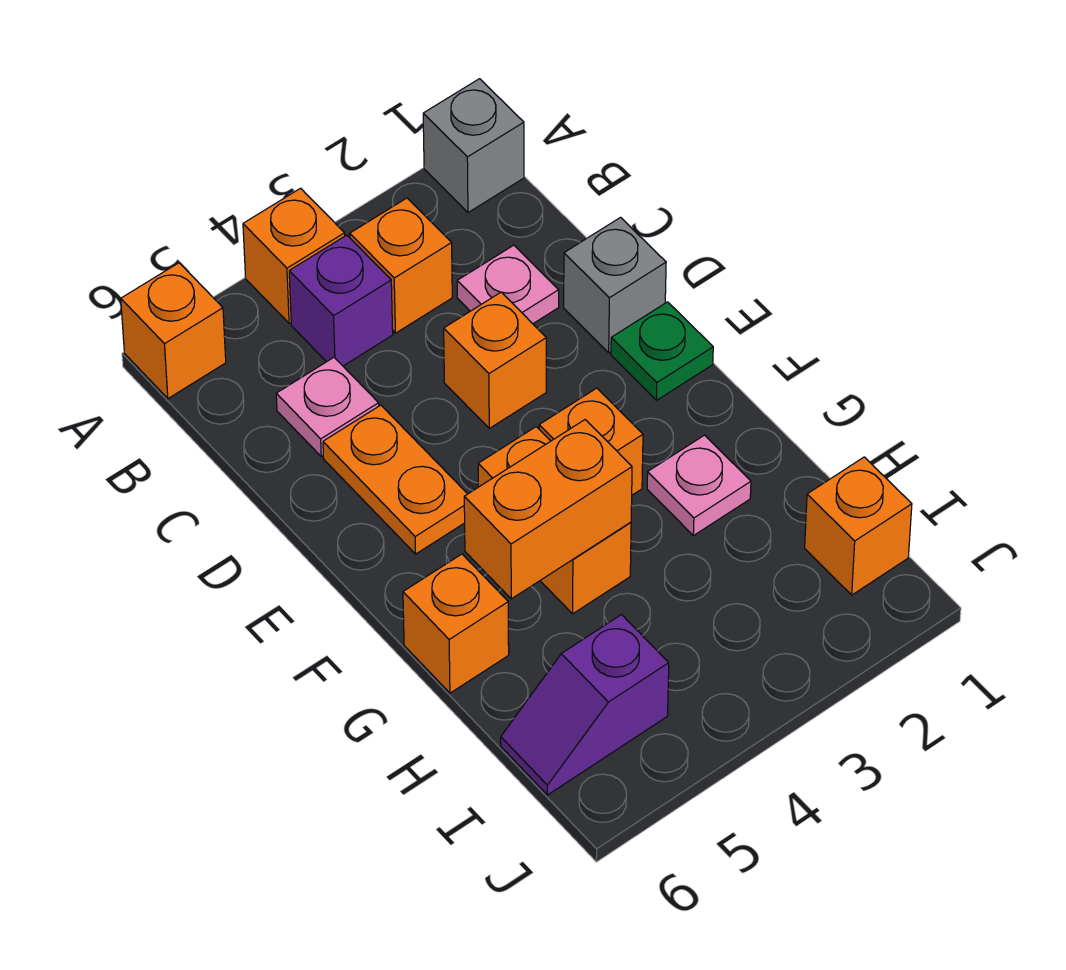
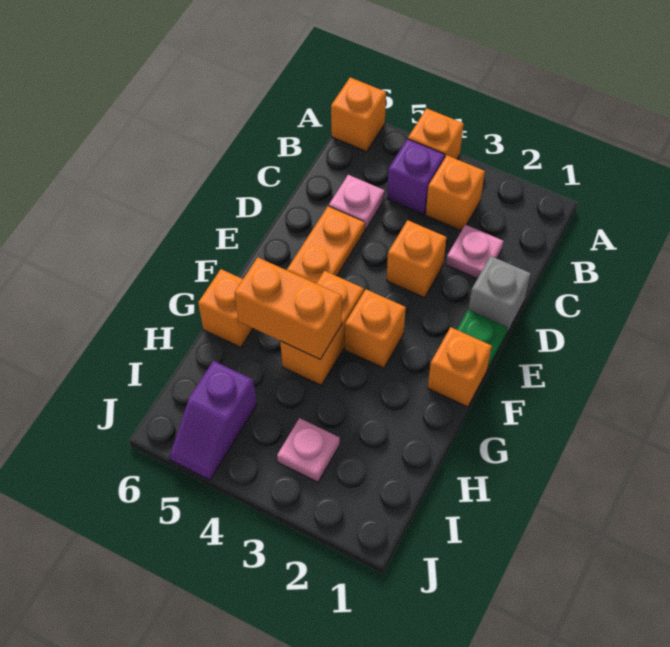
grey 1x1 brick [423,79,524,212] -> none
pink 1x1 plate [647,435,751,536] -> pink 1x1 plate moved to [277,418,340,482]
orange 1x1 brick [805,457,912,595] -> orange 1x1 brick moved to [428,327,492,407]
purple 1x2 slope [501,615,669,795] -> purple 1x2 slope turned to [170,361,257,480]

